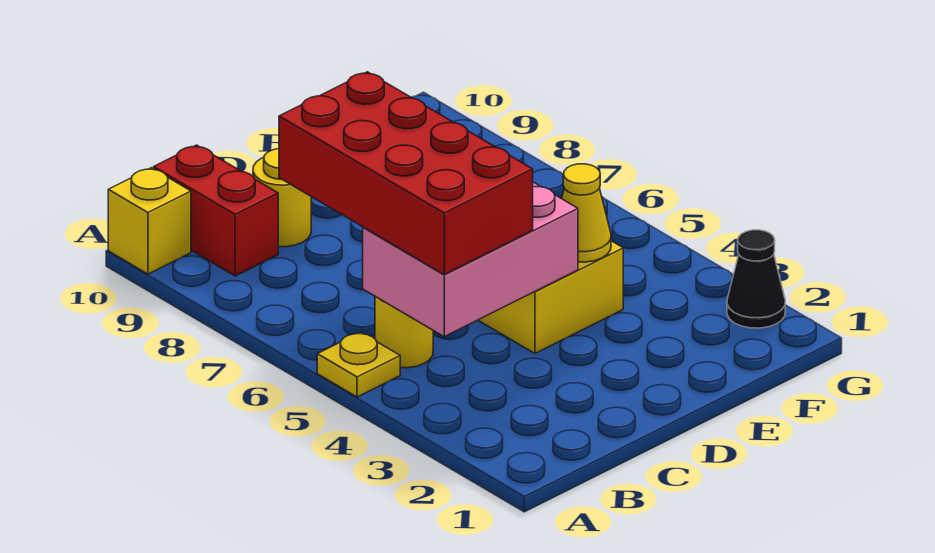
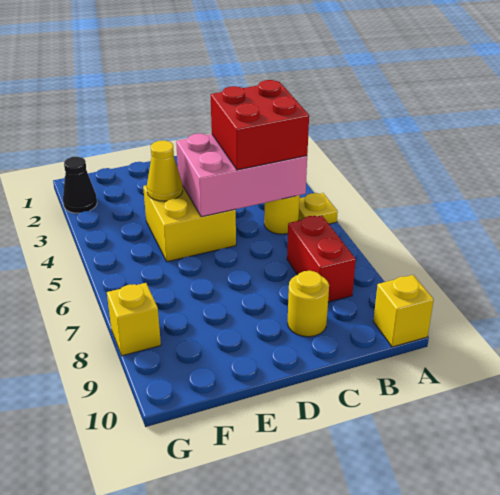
red 2x4 brick [279,72,533,274] -> red 2x2 brick [211,80,309,170]
red 1x2 brick [154,145,278,276] -> red 1x2 brick moved to [287,215,356,302]
none -> yellow 1x1 brick [107,283,161,356]

